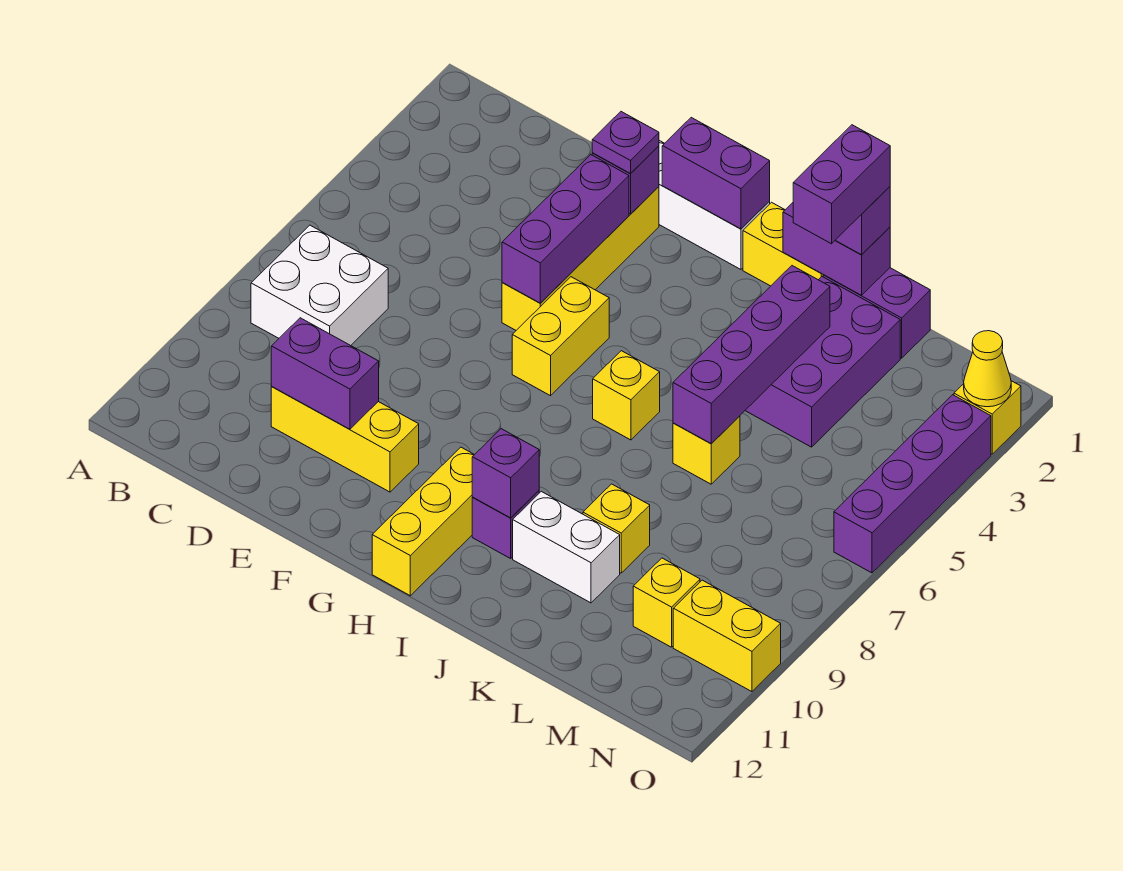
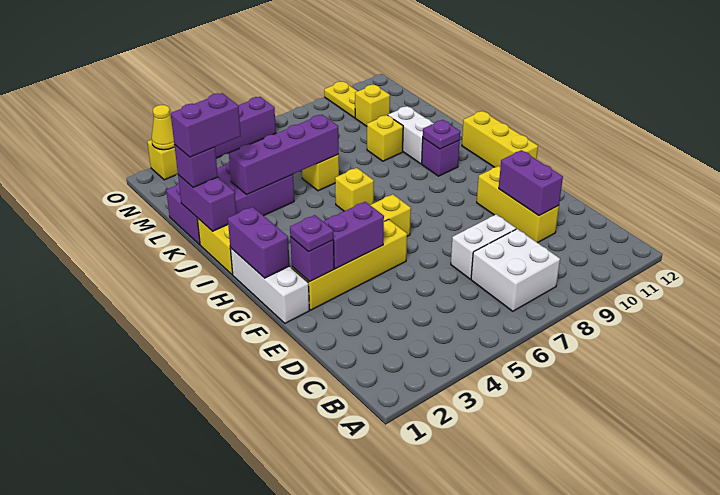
none -> white 1x2 brick [451,214,516,279]
purple 1x3 brick [502,155,629,303] -> purple 1x2 brick [323,202,384,269]
yellow 1x3 brick [372,447,474,596] -> yellow 1x3 brick turned to [462,111,538,167]
purple 1x1 brick [472,429,539,518] -> purple 1x1 plate [423,120,460,149]
yellow 1x2 brick [673,580,781,692] -> yellow 1x2 plate [324,82,357,118]

